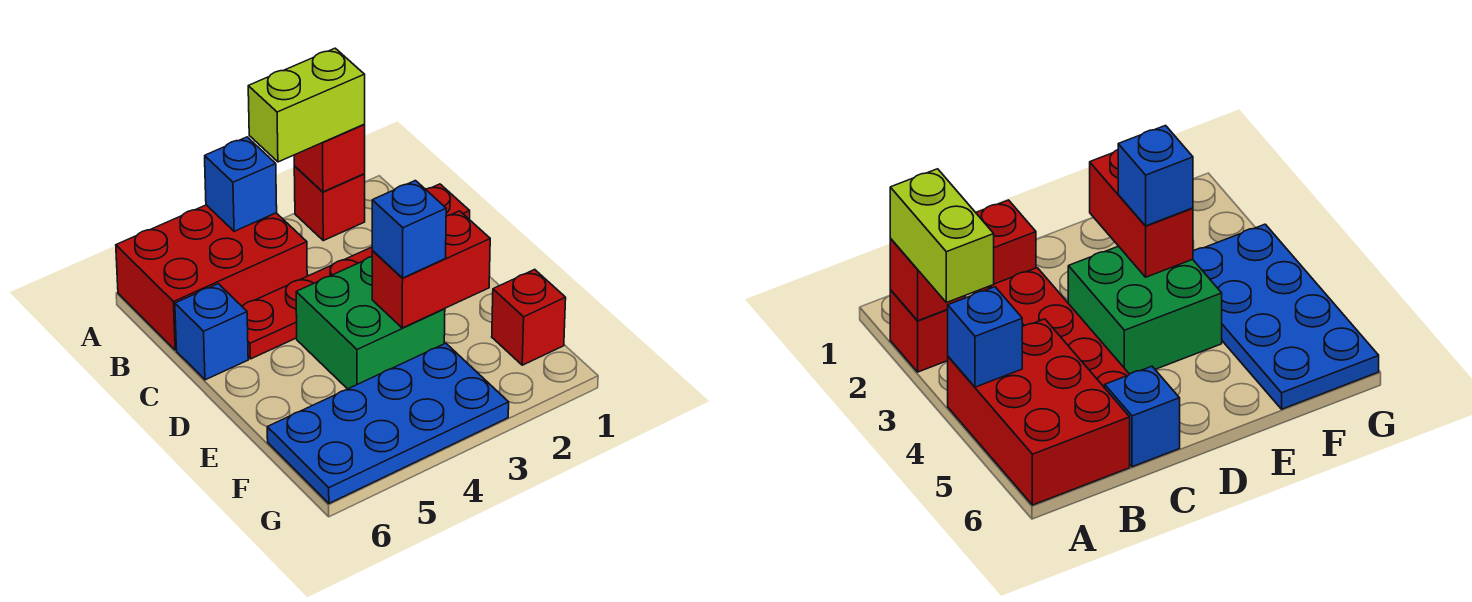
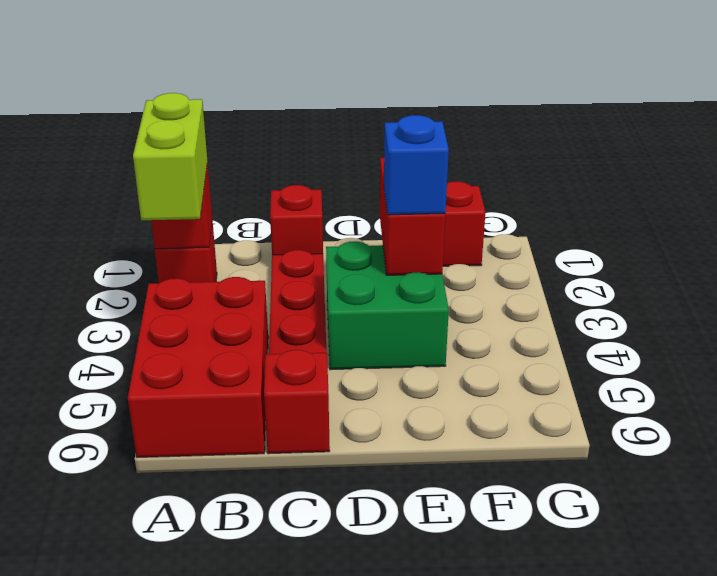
blue 1x1 brick [205,137,277,231] -> none
blue 1x1 brick [175,284,248,380] -> red 1x1 brick [264,350,330,454]
blue 2x4 plate [267,343,509,503] -> none

